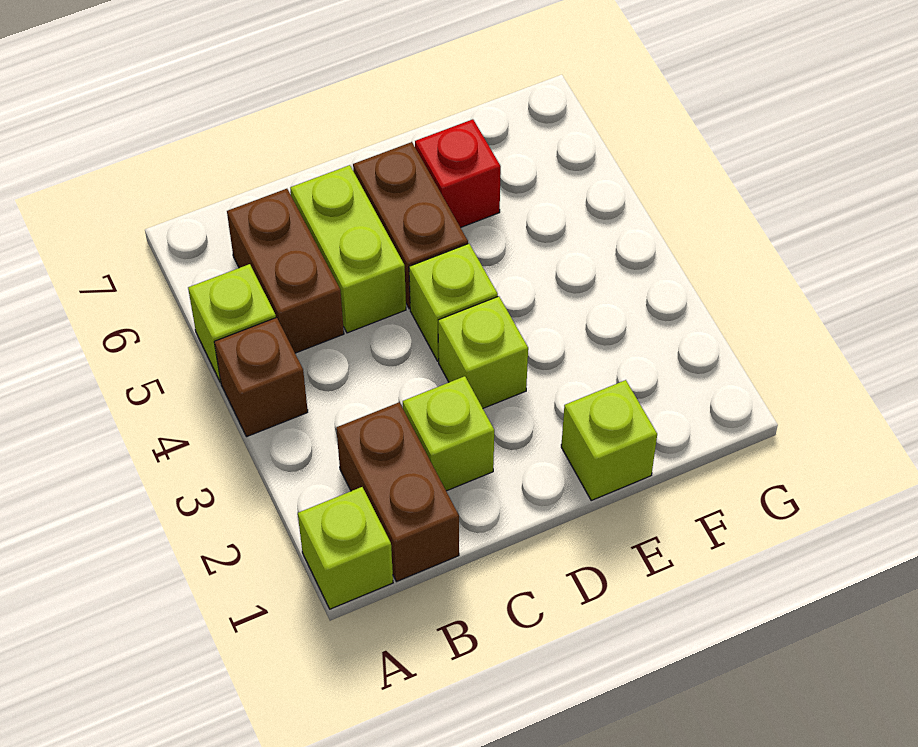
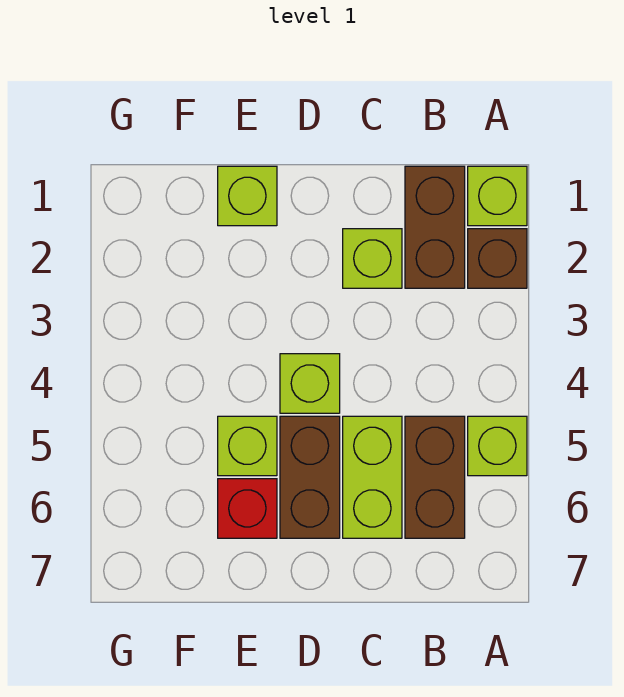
brown 1x1 brick [214,317,308,437] -> brown 1x1 brick moved to [468,229,527,288]
lime 1x1 brick [438,296,528,408] -> lime 1x1 brick moved to [218,416,277,476]

